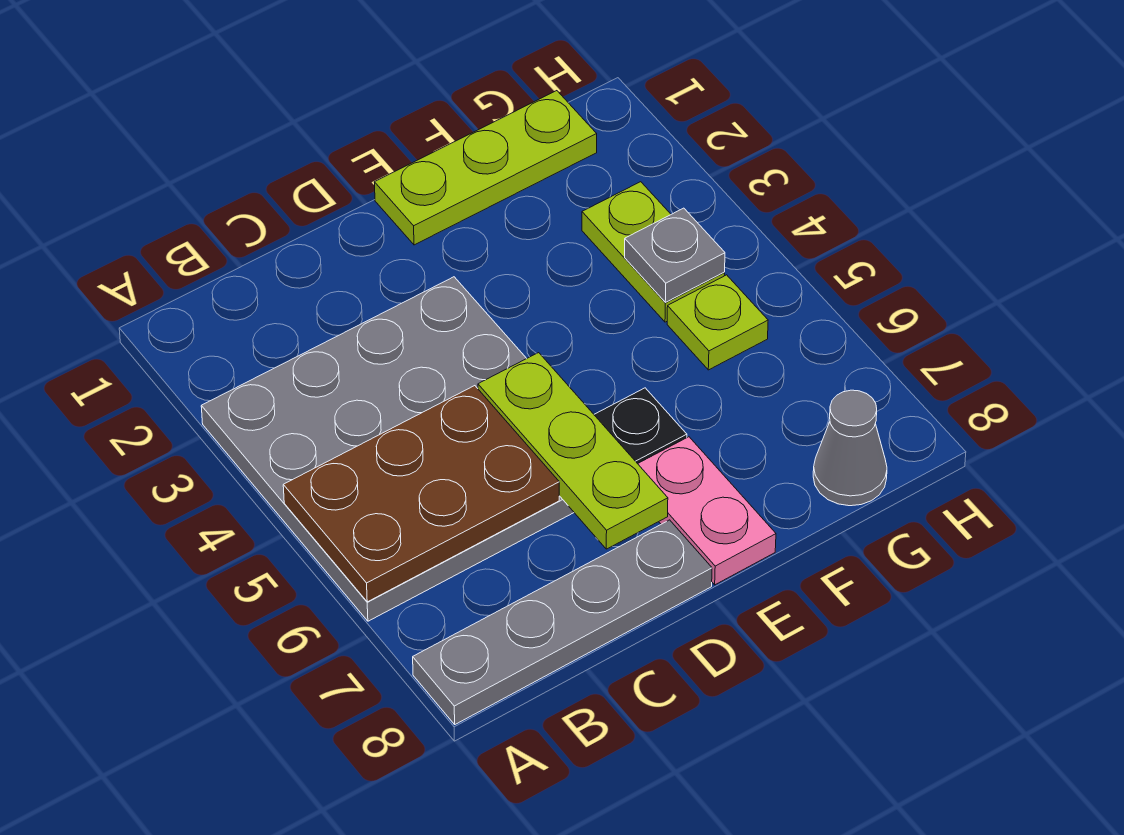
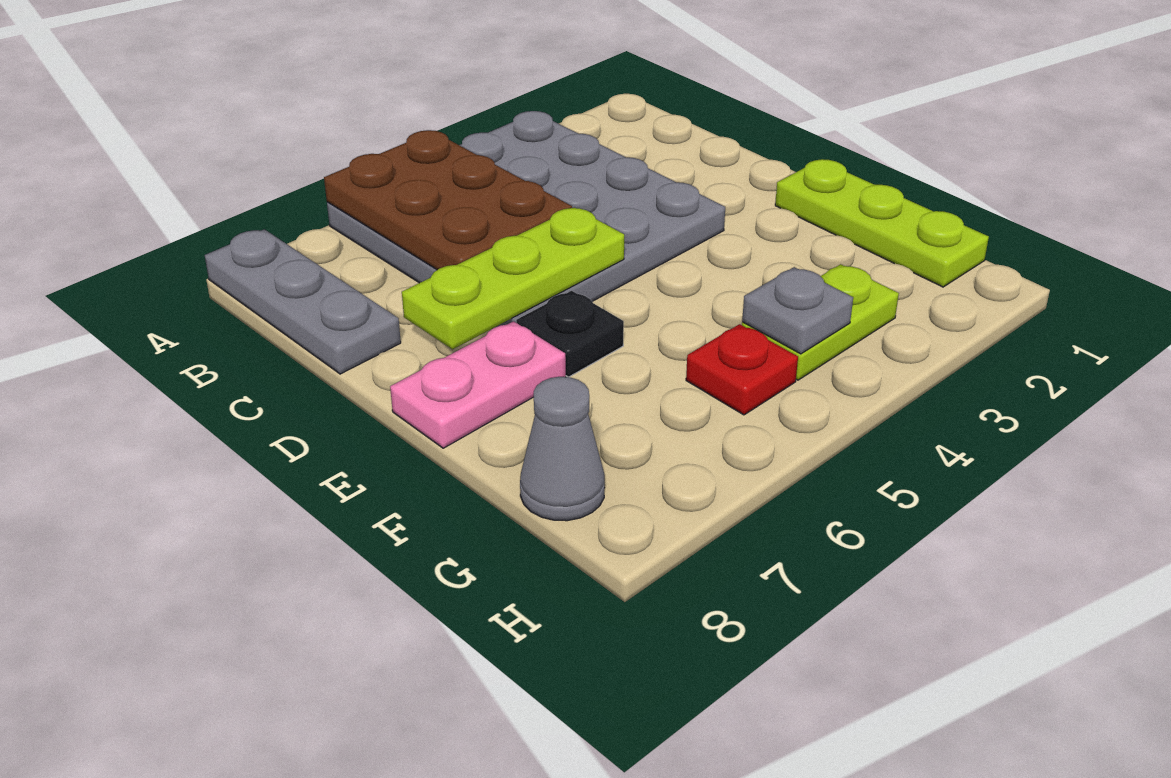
grey 1x4 plate [413,520,712,724] -> grey 1x3 plate [205,229,401,374]
lime 1x1 plate [667,275,768,370] -> red 1x1 plate [686,324,798,415]

